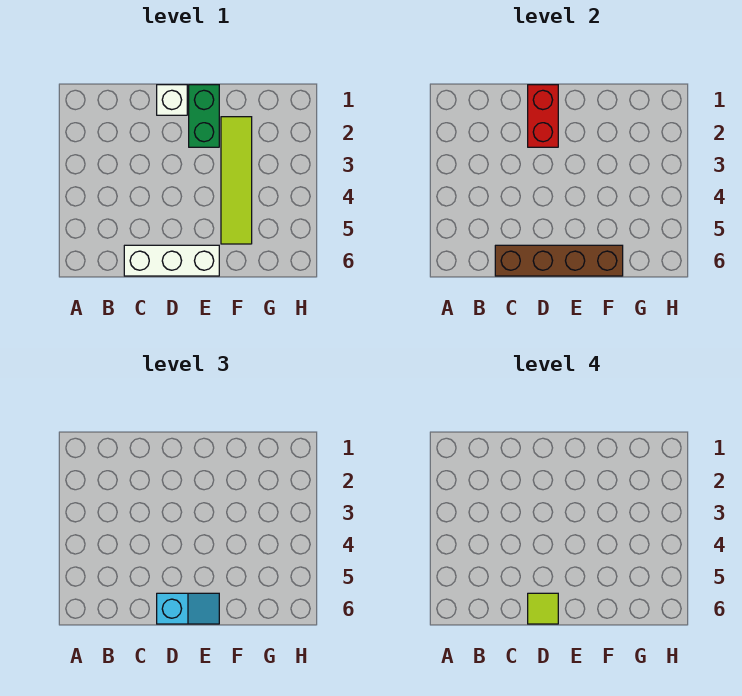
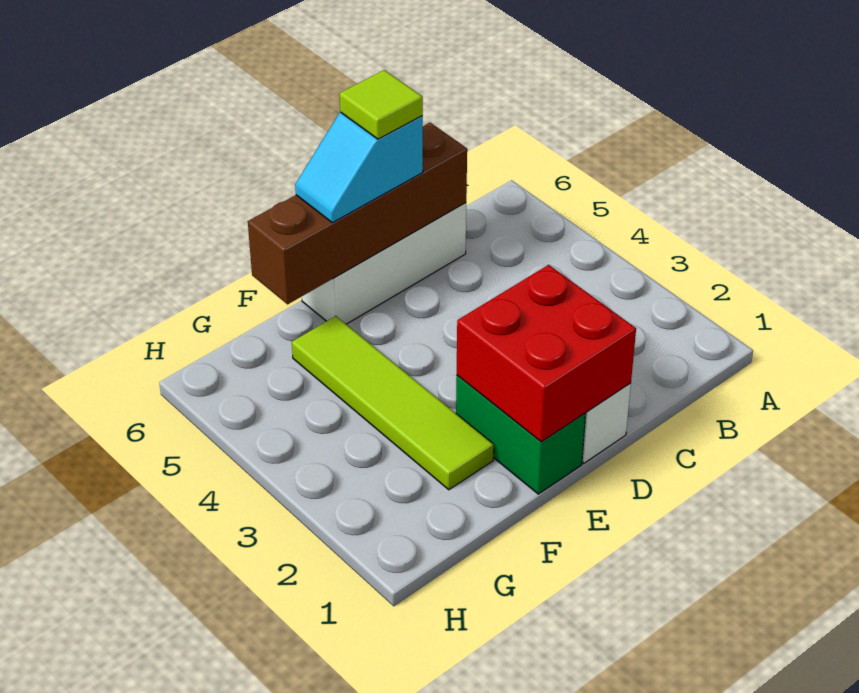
red 1x2 brick [528,85,558,147] -> red 2x2 brick [457,265,636,442]

